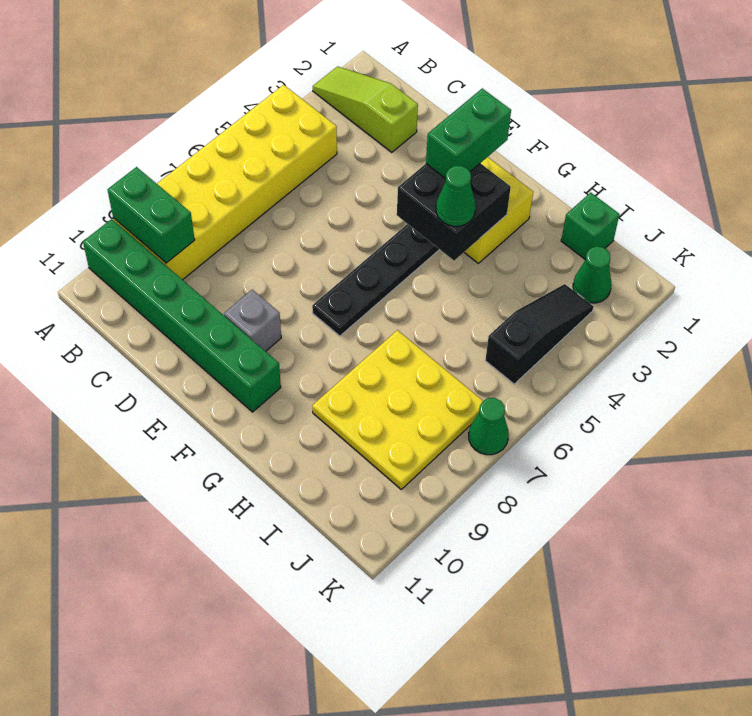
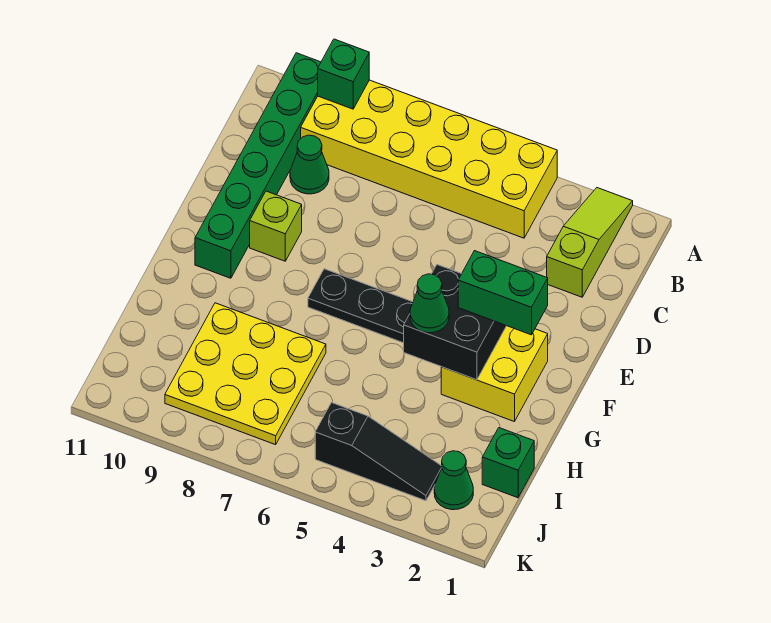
green 1x2 brick [108,167,195,263] -> green 1x1 brick [318,39,369,109]
grey 1x1 brick [224,290,281,351] -> lime 1x1 brick [250,191,302,261]
green 1x1 cone [469,398,509,455] -> green 1x1 cone moved to [290,135,329,194]

